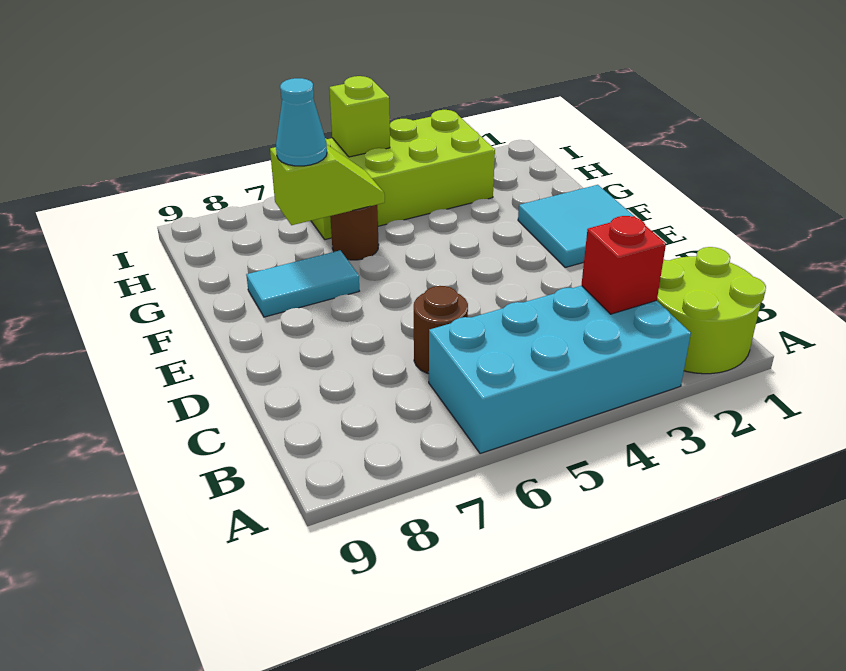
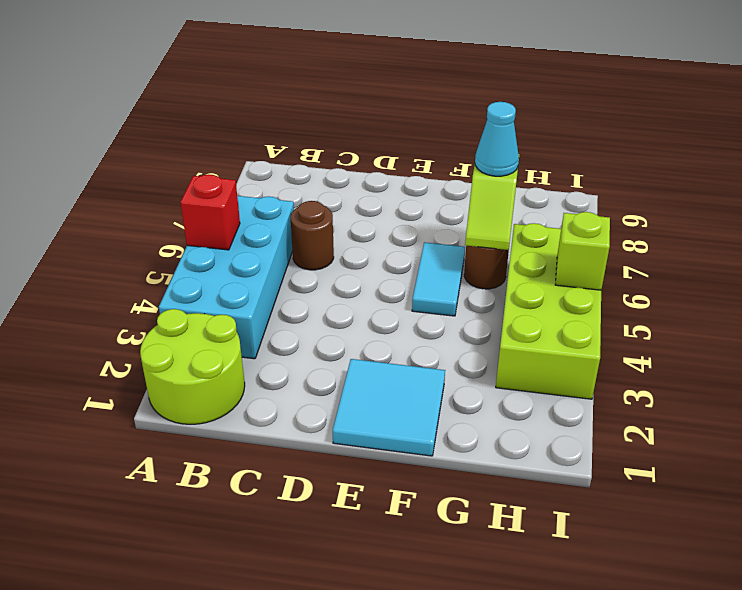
red 1x1 brick [582,216,666,314] -> red 1x1 brick moved to [180,174,240,250]
cyan 1x2 tile [246,250,359,317] -> cyan 1x2 tile moved to [412,242,465,316]

